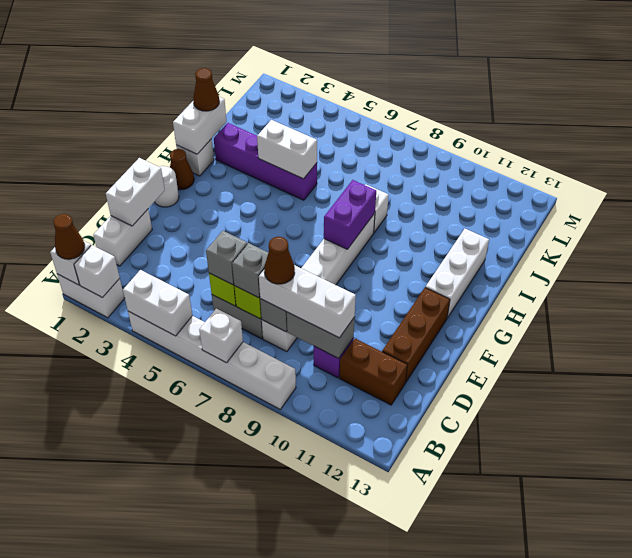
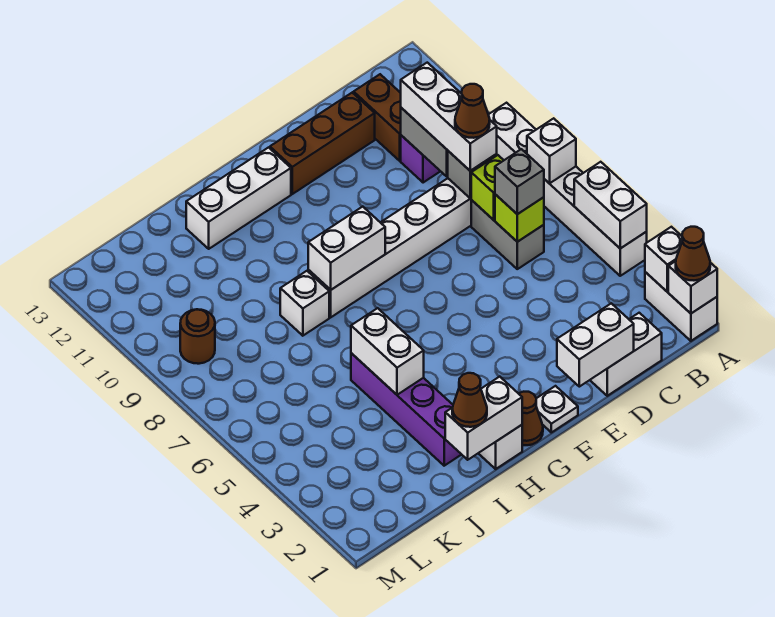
grey 1x1 brick [232,243,268,298] -> none
white 1x1 round brick [155,166,179,207] -> white 1x1 plate [536,386,578,432]
purple 1x2 brick [324,180,376,249] -> white 1x2 brick [308,207,385,290]
none -> brown 1x1 round brick [180,309,215,364]

